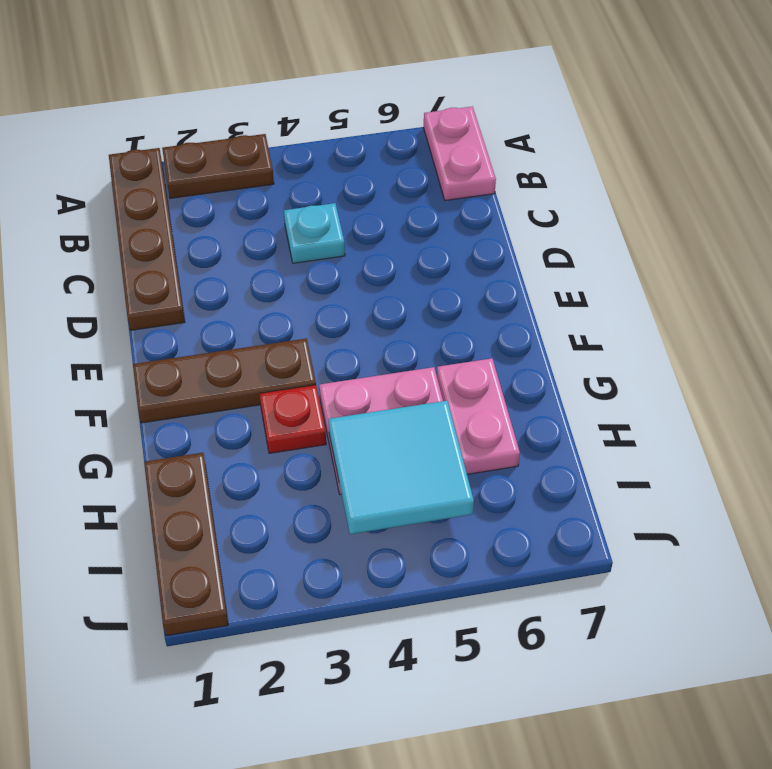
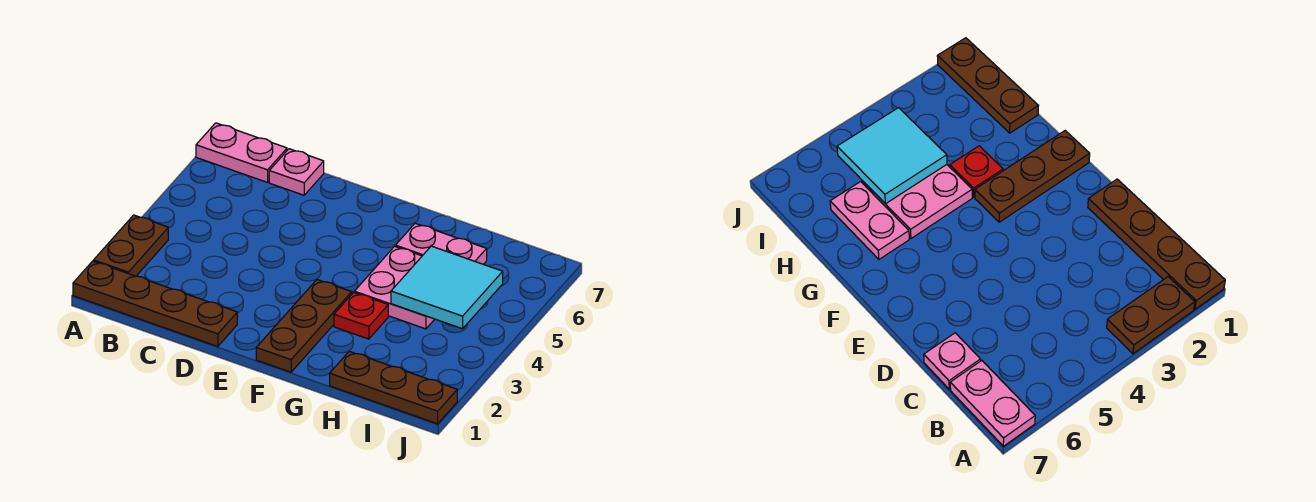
cyan 1x1 plate [284,203,345,263] -> none
none -> pink 1x1 plate [269,149,324,195]

